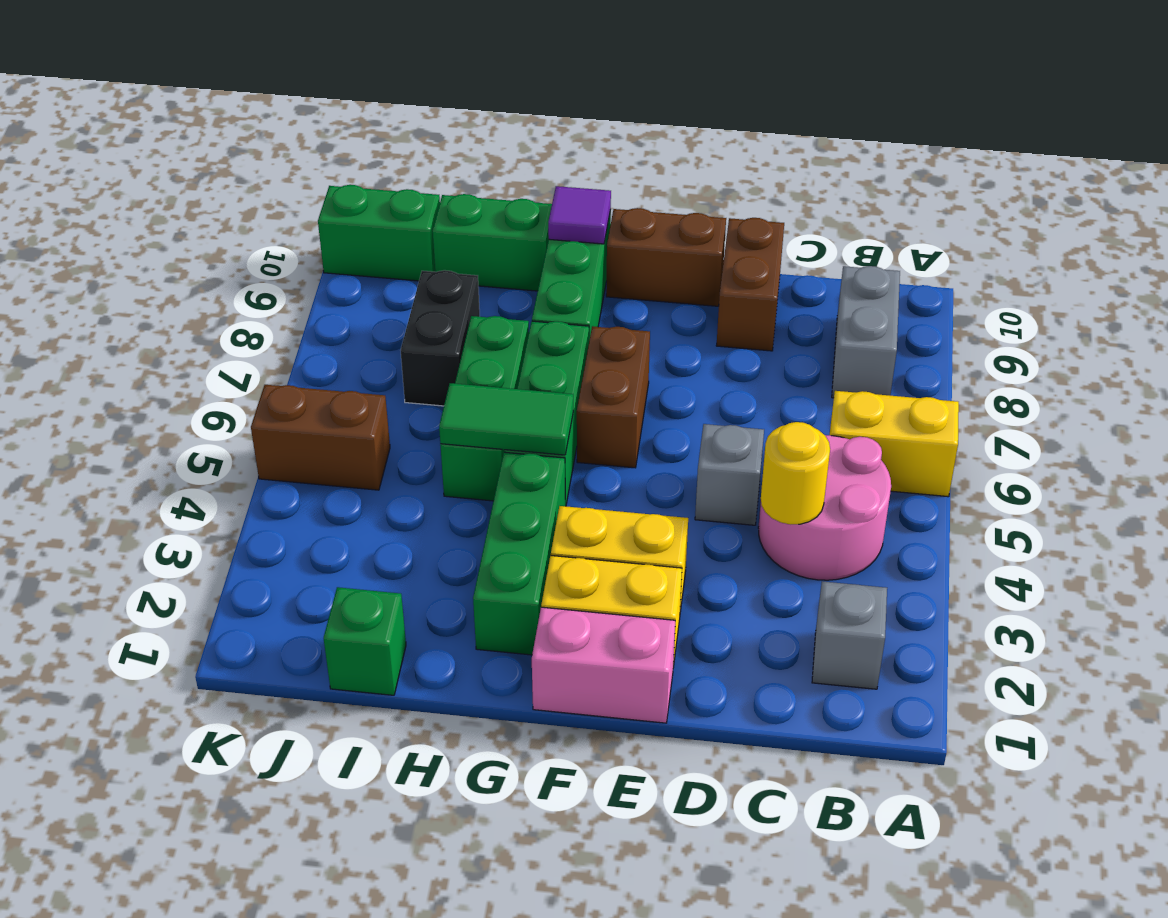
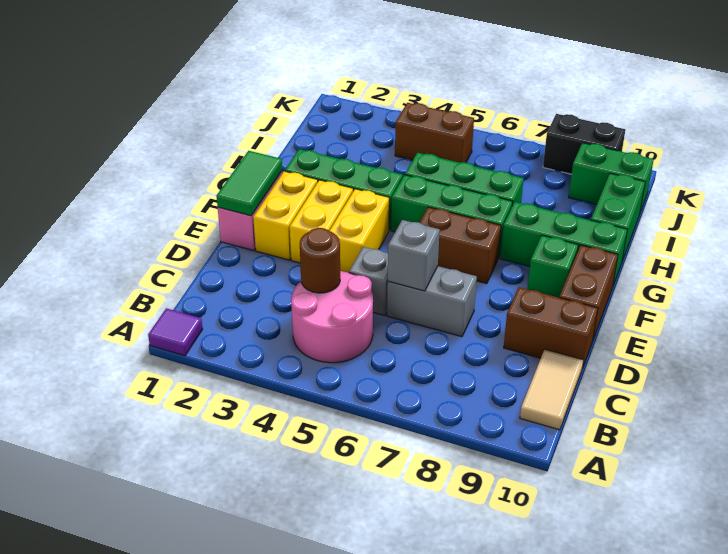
yellow 1x2 brick [830,391,959,497] -> yellow 1x2 brick moved to [330,189,389,273]
grey 1x1 brick [812,581,887,689] -> grey 1x1 brick moved to [388,220,440,291]
grey 1x2 brick [832,266,900,398] -> grey 1x2 brick moved to [387,266,477,337]
none -> tan 1x2 tile [520,350,583,430]
yellow 1x1 round brick [761,422,830,524] -> brown 1x1 round brick [300,228,340,293]
green 1x2 tile [439,383,573,455] -> green 1x2 tile moved to [217,151,282,216]
purple 1x1 tile [548,186,611,244] -> purple 1x1 tile moved to [148,308,203,356]
green 1x1 brick [324,587,406,695] -> green 1x1 brick moved to [527,235,578,298]
black 1x2 brick [401,270,480,406] -> black 1x2 brick moved to [543,114,626,174]
brown 1x2 brick [251,385,390,490] -> brown 1x2 brick turned to [395,103,474,163]
green 1x2 brick [318,185,440,281] -> green 1x2 brick turned to [569,143,654,215]

